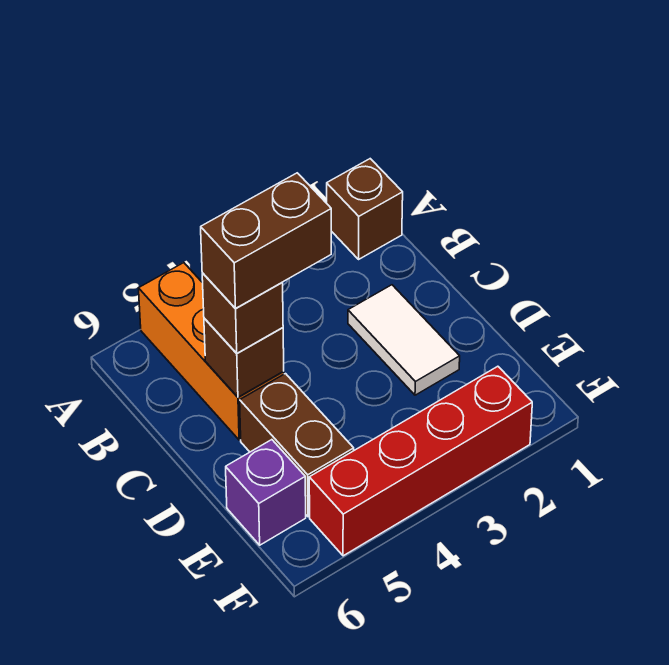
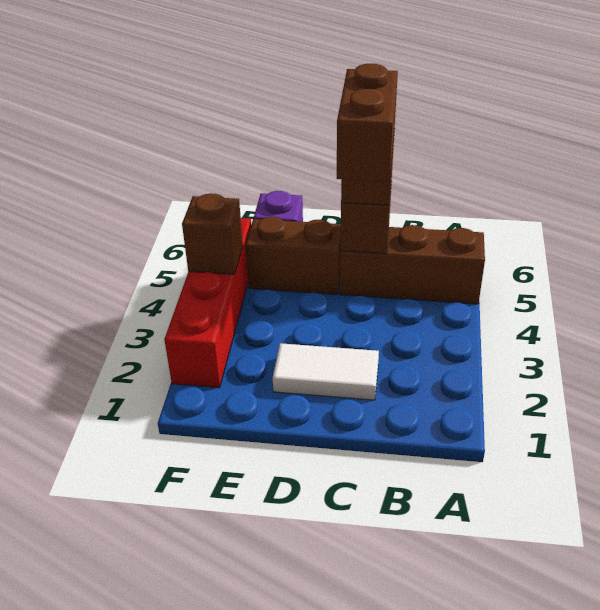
brown 1x1 brick [327,159,403,259] -> brown 1x1 brick moved to [182,193,243,275]
orange 1x3 brick [139,263,284,440] -> brown 1x3 brick [340,225,485,304]

